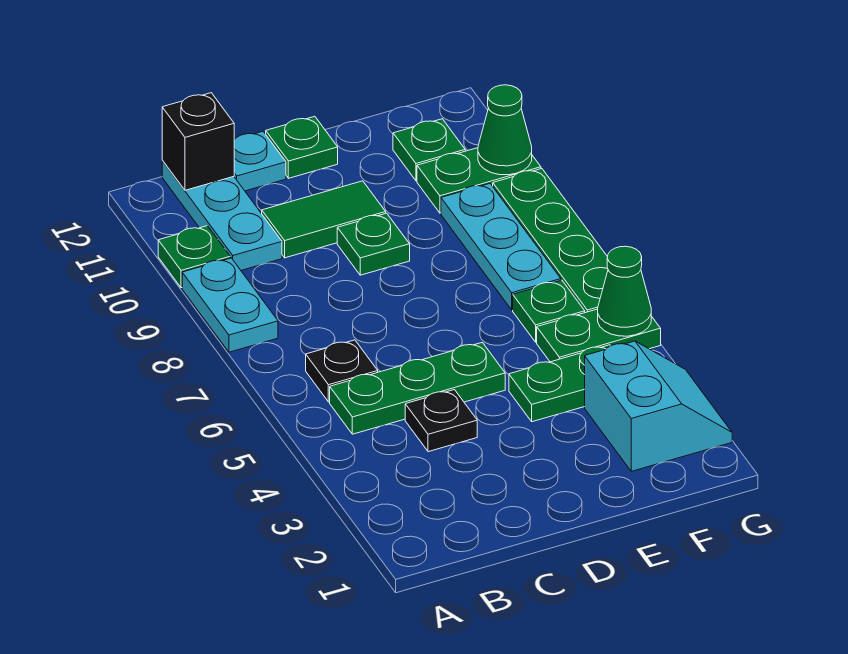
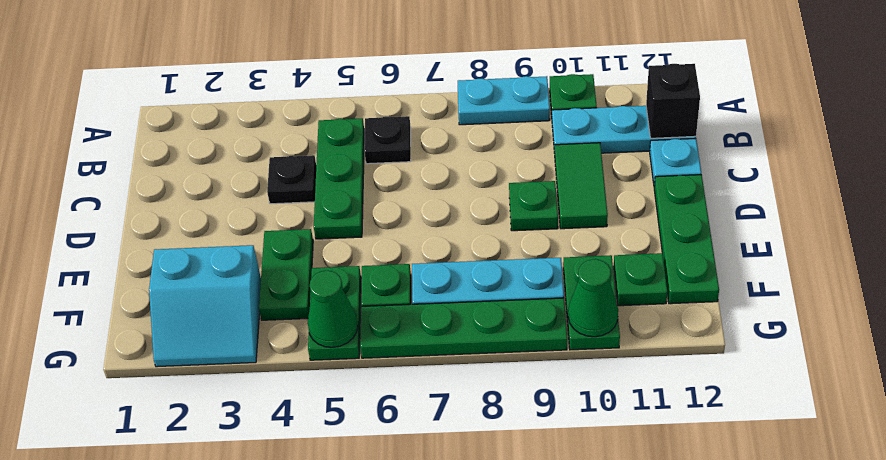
green 1x1 plate [266,116,338,178] -> green 1x3 plate [654,175,719,304]

